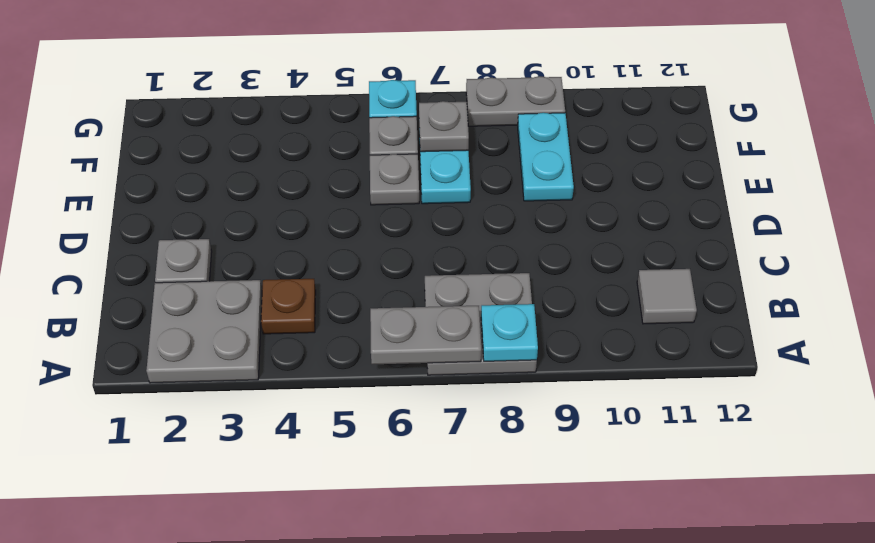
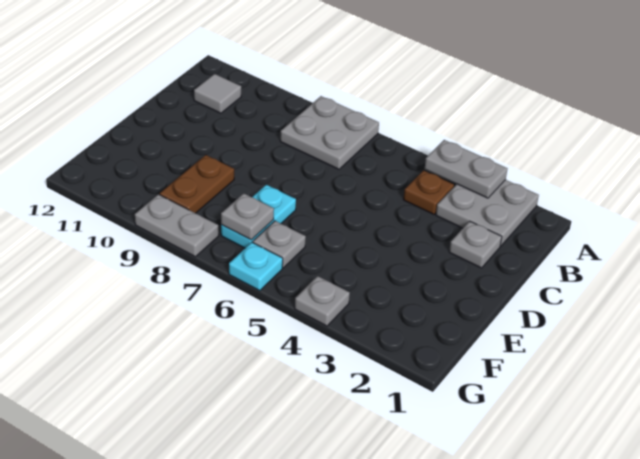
grey 1x2 plate [370,306,481,364] -> grey 1x2 plate moved to [424,140,507,198]
cyan 1x1 plate [481,304,538,361] -> none
grey 1x1 plate [370,154,419,205] -> grey 1x1 plate moved to [295,276,350,326]
cyan 1x2 plate [518,113,574,201] -> brown 1x2 plate [160,155,234,213]

